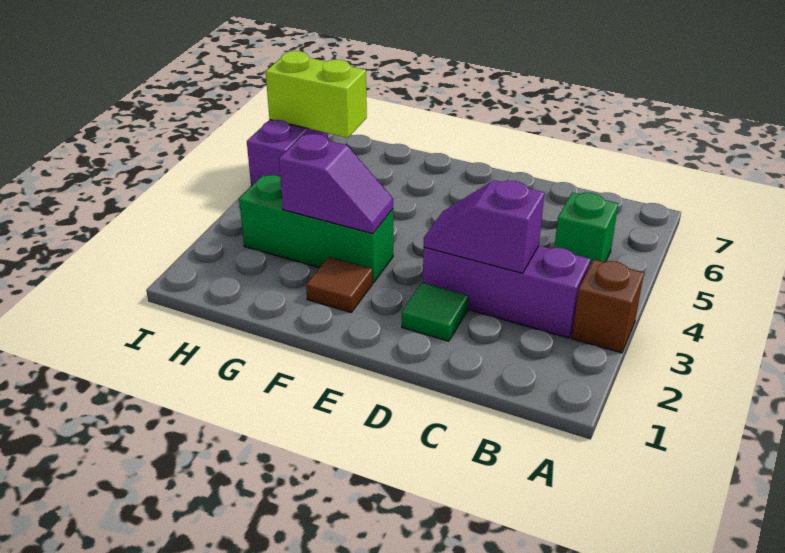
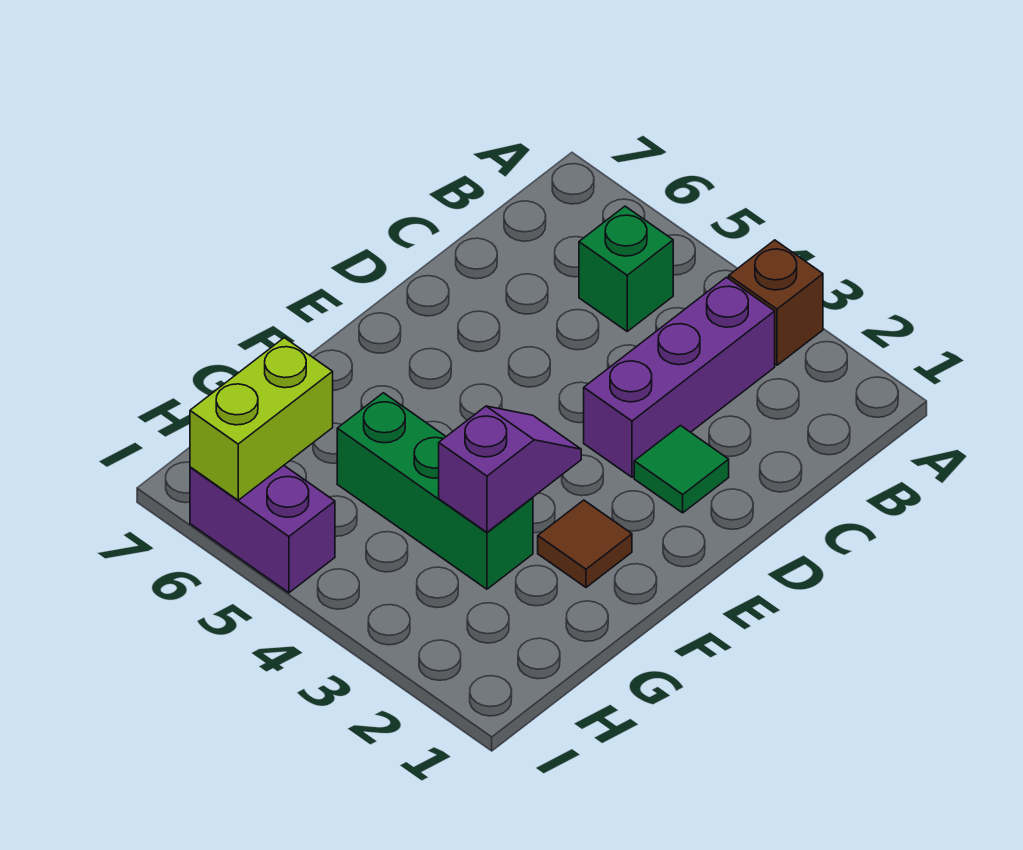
purple 1x2 slope [424,180,545,273] -> none
green 1x3 brick [239,175,393,283] -> green 1x3 brick turned to [337,393,533,589]

